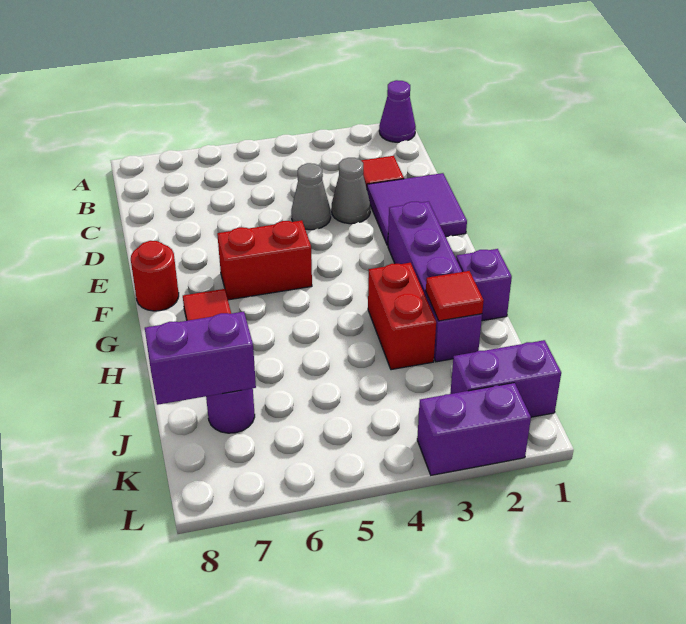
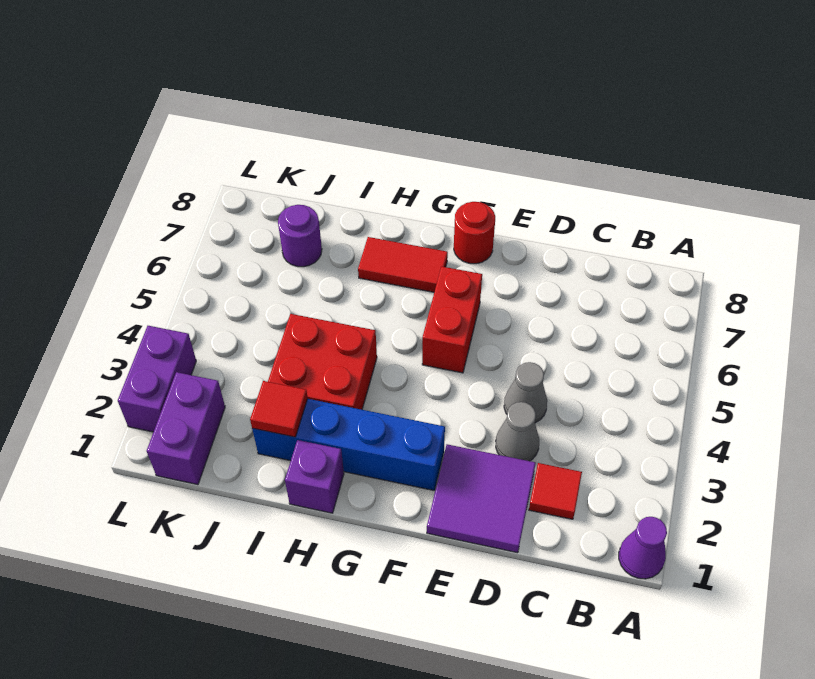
purple 1x4 brick [388,201,482,362] -> blue 1x4 brick [252,399,445,490]
red 1x2 brick [368,263,436,370] -> red 2x2 brick [268,314,377,410]
purple 1x2 brick [145,312,256,405] -> none

